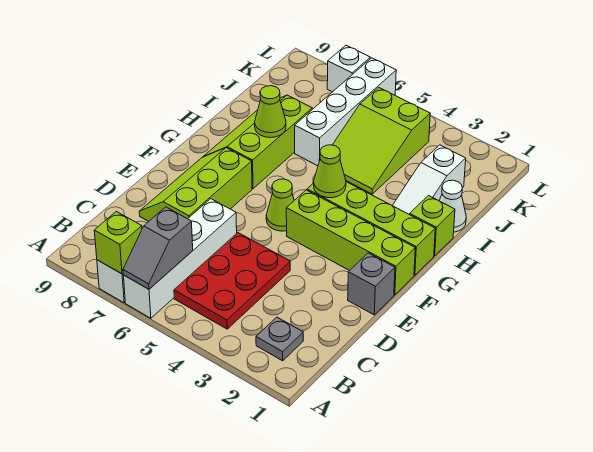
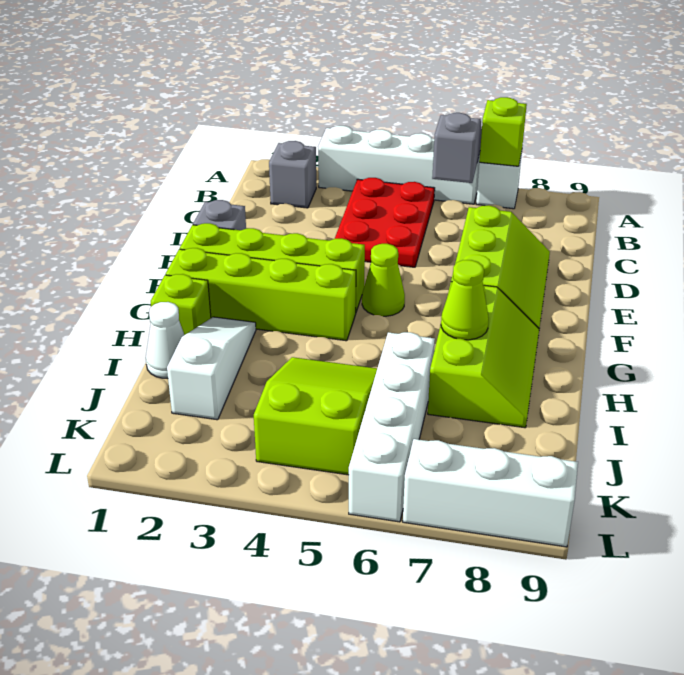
white 1x4 brick [123,199,237,318] -> white 1x4 brick turned to [318,126,480,204]
grey 1x1 plate [256,317,303,361] -> grey 1x1 brick [269,141,316,208]
lime 1x1 cone [314,145,346,198] -> none
white 1x1 brick [327,45,370,92] -> white 1x3 brick [403,439,578,547]

